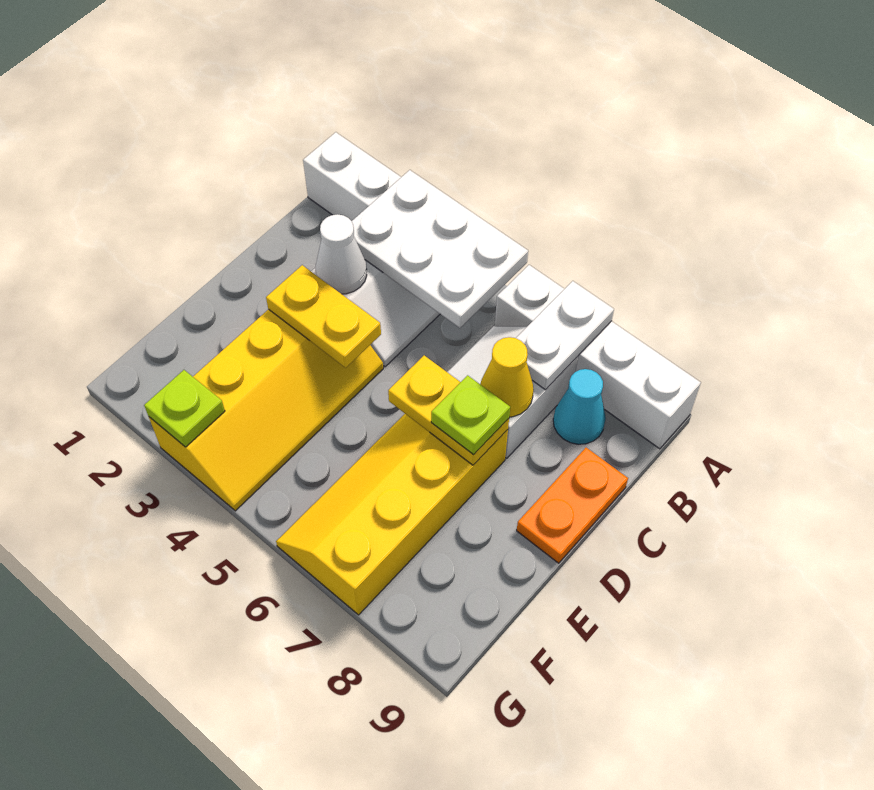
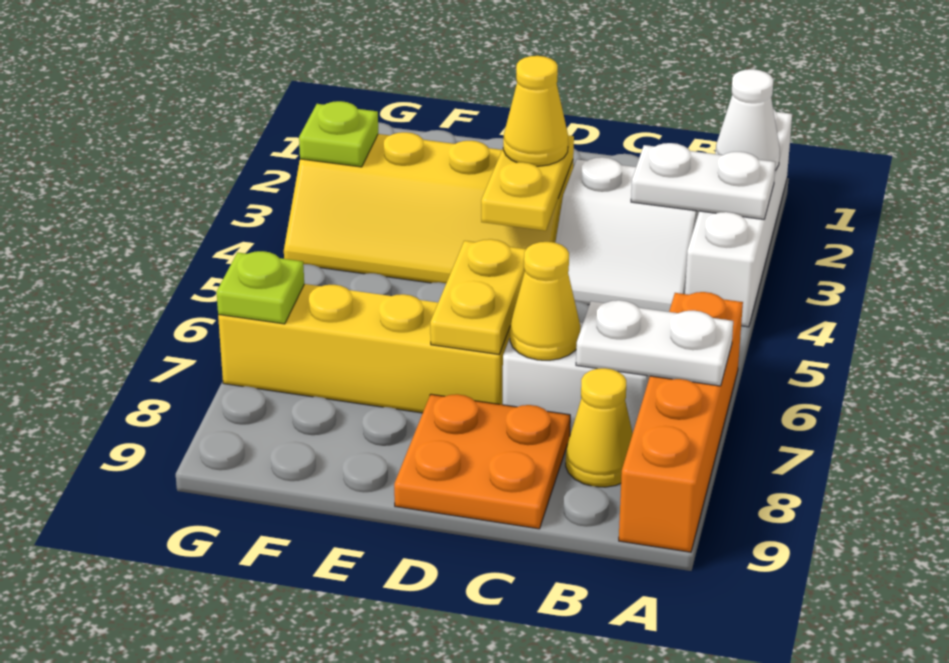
white 2x3 plate [352,170,528,328] -> white 1x2 plate [631,143,776,219]
white 1x4 brick [495,265,701,449] -> orange 1x4 brick [619,292,743,552]
cyan 1x1 cone [553,369,606,444] -> yellow 1x1 cone [566,368,633,487]
white 1x1 cone [316,214,367,294] -> white 1x1 cone moved to [715,69,780,170]
orange 1x2 plate [517,448,628,563] -> orange 2x2 plate [394,394,570,529]
none -> yellow 1x1 cone [503,56,568,166]
lime 1x1 plate [431,375,510,455] -> lime 1x1 plate moved to [217,251,304,324]

